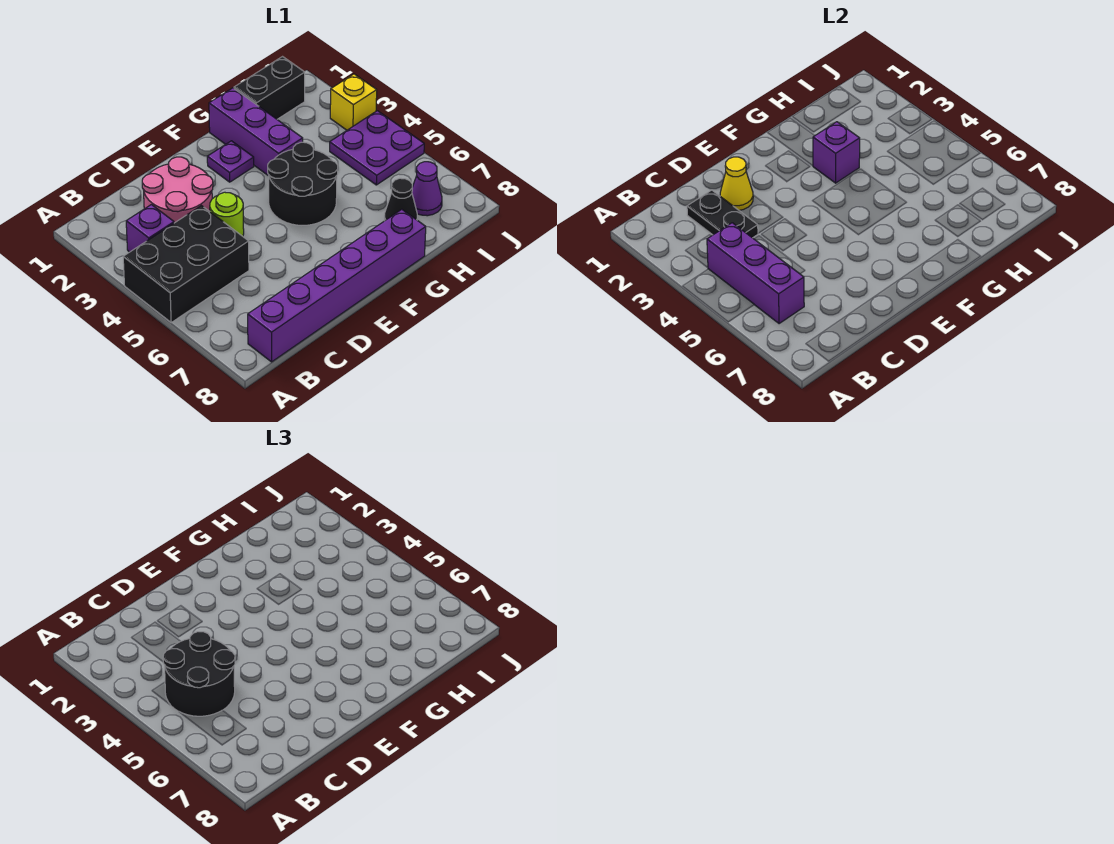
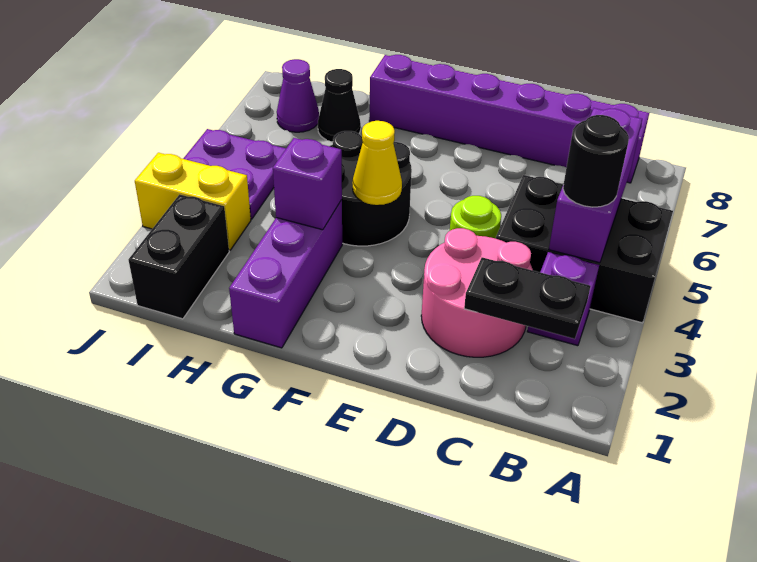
black 2x2 round brick [163,632,235,716] -> black 1x1 round brick [563,115,629,207]
black 1x2 plate [687,190,758,238] -> black 1x2 plate turned to [464,257,590,339]
yellow 1x1 cone [720,157,753,210] -> yellow 1x1 cone moved to [353,121,402,205]
purple 1x1 plate [207,141,254,182] -> none
black 1x2 brick [234,57,305,119] -> black 1x2 brick turned to [129,194,229,319]
yellow 1x1 brick [330,74,377,130] -> yellow 1x2 brick [135,153,251,250]

